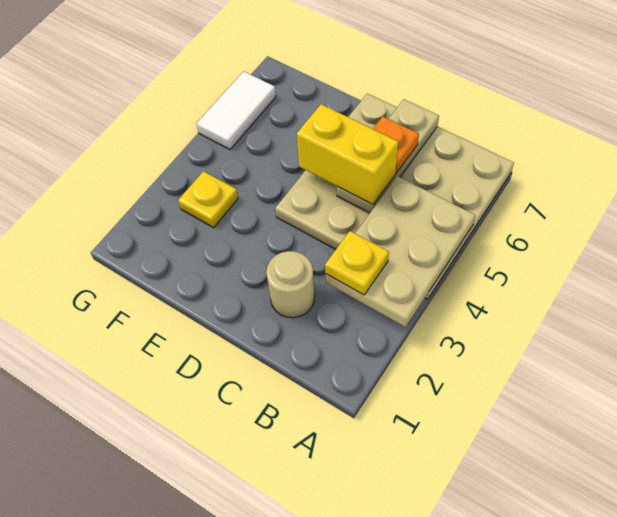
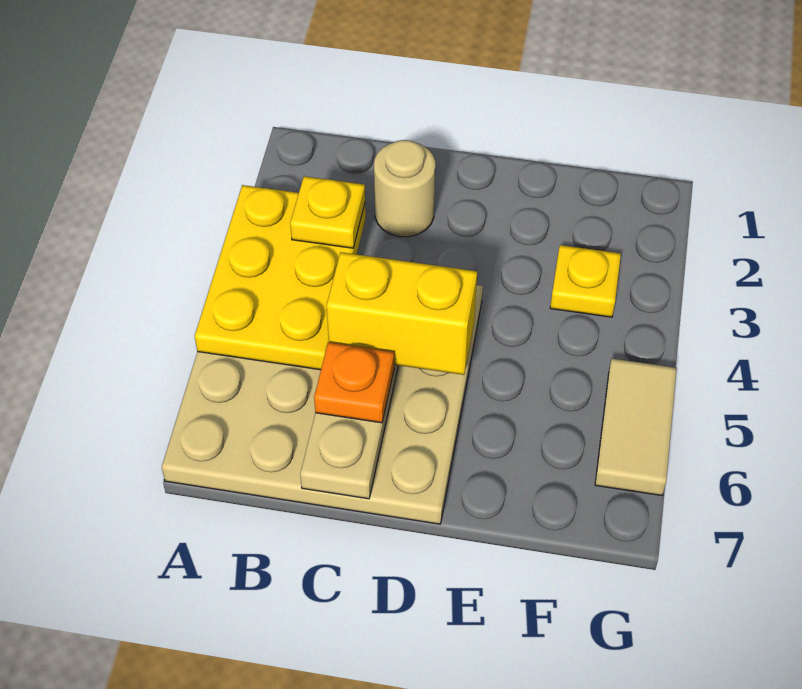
tan 2x3 plate [325,176,475,327] -> yellow 2x3 plate [195,185,366,370]
white 1x2 tile [197,71,276,150] -> tan 1x2 tile [595,359,677,496]

